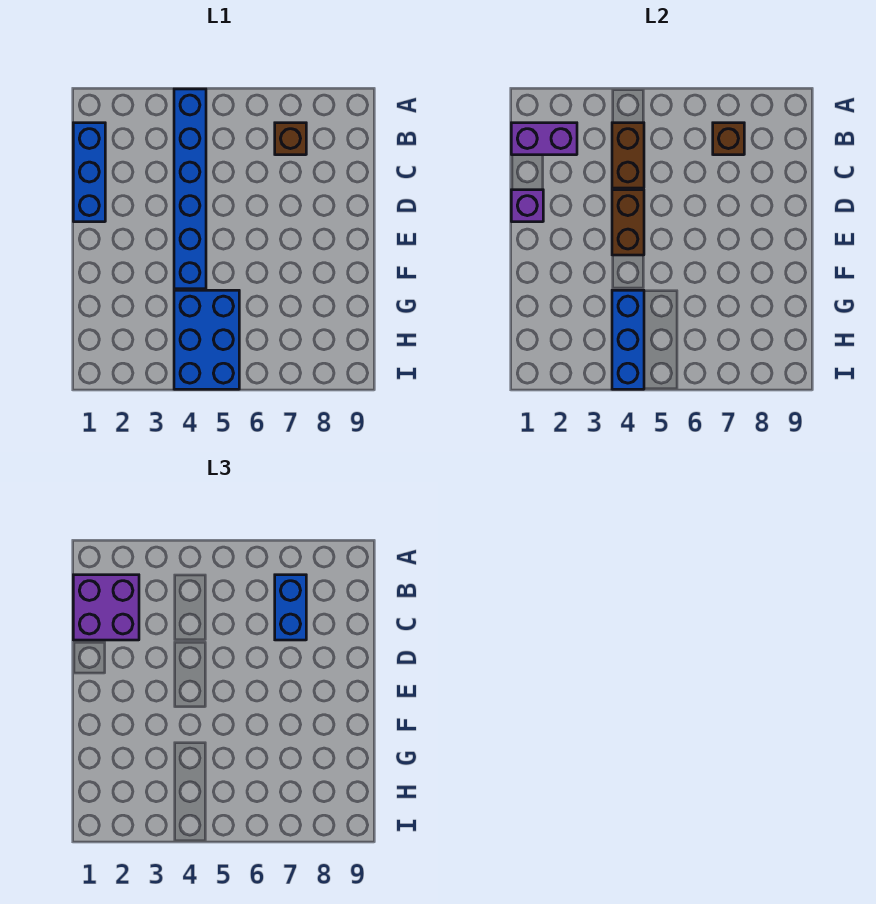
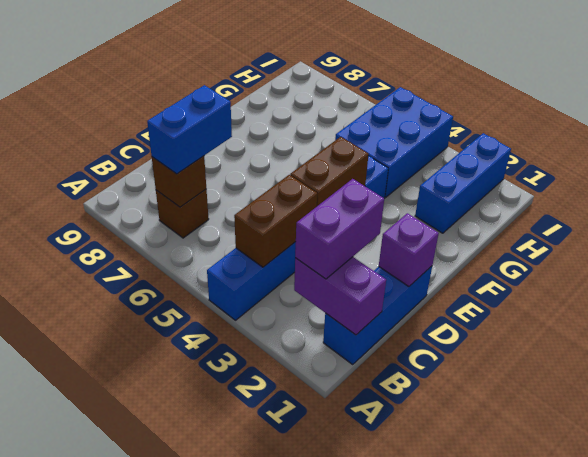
purple 2x2 brick [73,575,139,640] -> purple 1x2 brick [295,179,384,279]
blue 1x3 brick [612,290,644,389] -> blue 1x3 brick moved to [415,133,511,233]

